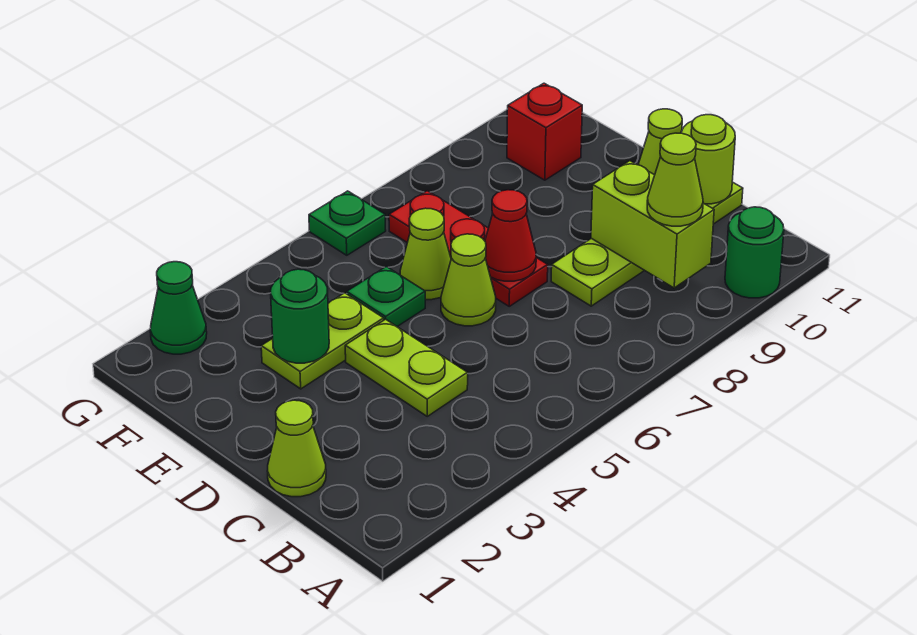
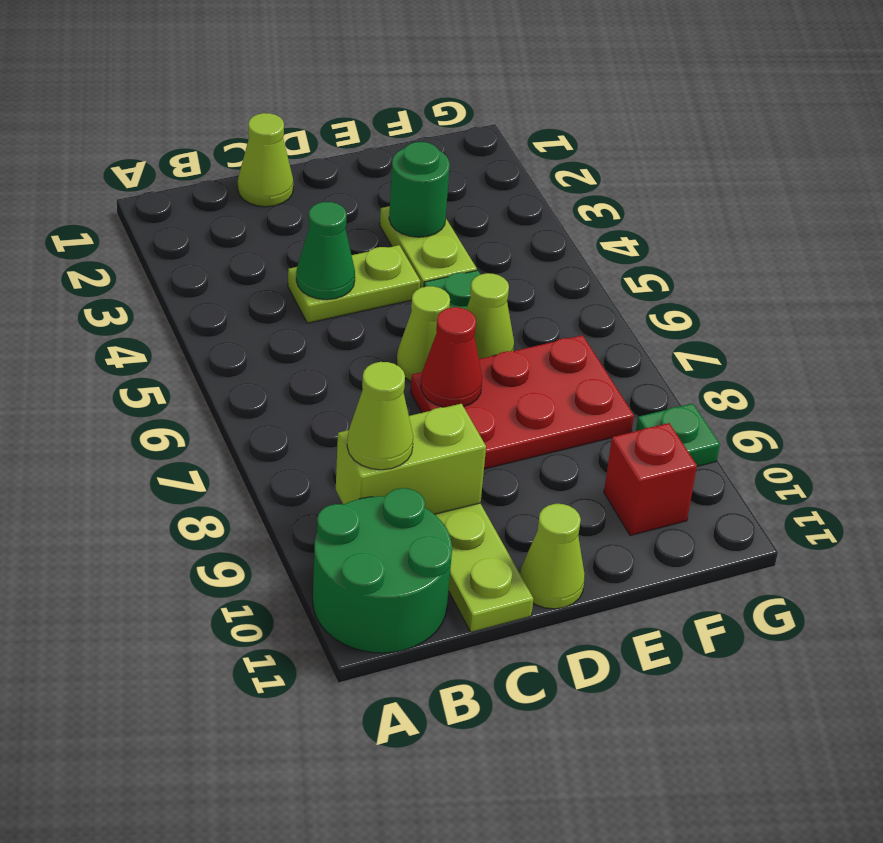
green 1x1 round brick [725,207,784,298] -> green 2x2 round brick [313,488,452,653]
lime 1x1 round brick [681,115,735,204] -> none
red 1x3 plate [389,191,548,306] -> red 2x3 plate [411,335,634,469]
green 1x1 cone [150,262,207,354] -> green 1x1 cone moved to [296,202,355,300]
green 1x1 plate [309,191,386,255] -> green 1x1 plate moved to [636,403,720,466]

